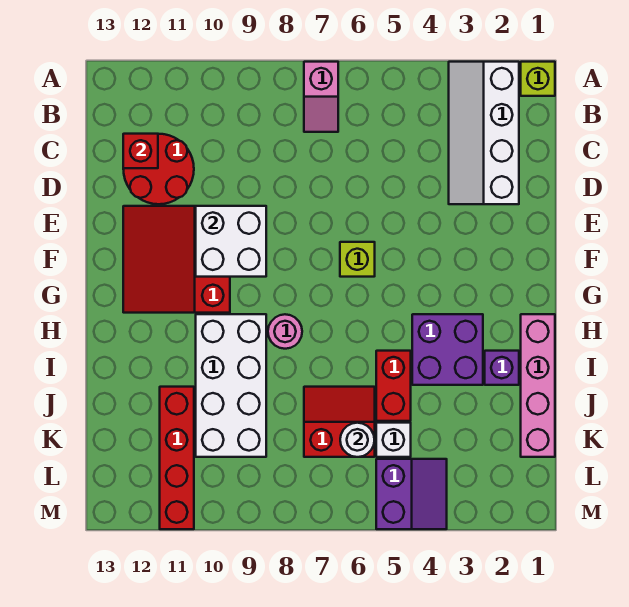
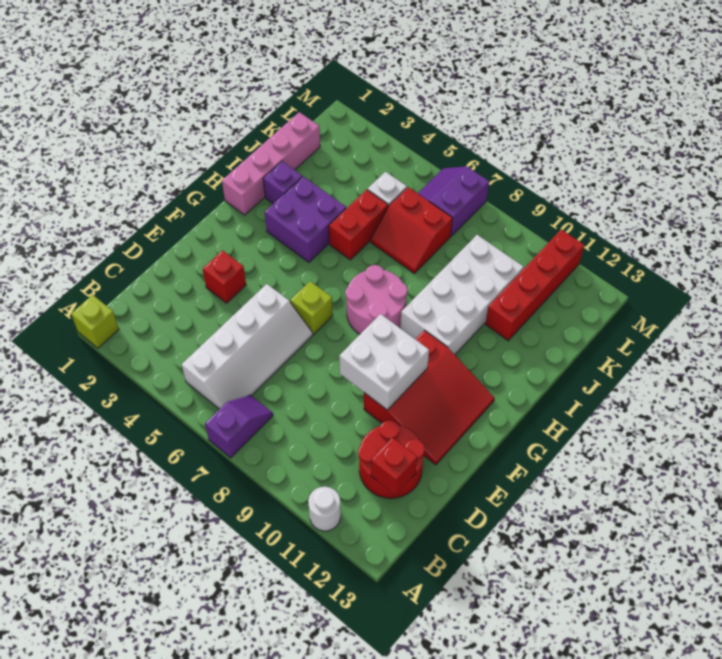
white 2x4 slope [449,62,519,204] -> white 2x4 slope moved to [182,284,313,409]
pink 1x2 slope [304,62,338,132] -> purple 1x2 slope [205,395,273,458]
none -> red 1x1 brick [203,250,246,303]
pink 1x1 round brick [268,314,302,349] -> pink 2x2 round brick [346,265,407,334]
white 1x1 round brick [340,423,375,457] -> white 1x1 round brick moved to [308,487,341,531]
purple 2x2 slope [376,459,447,529] -> purple 2x2 slope moved to [418,166,489,236]

